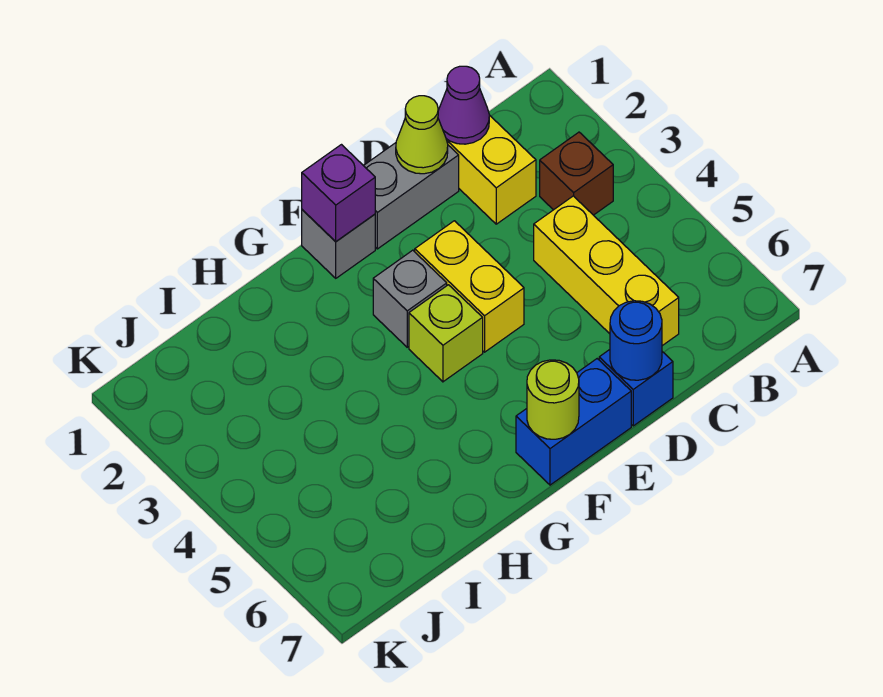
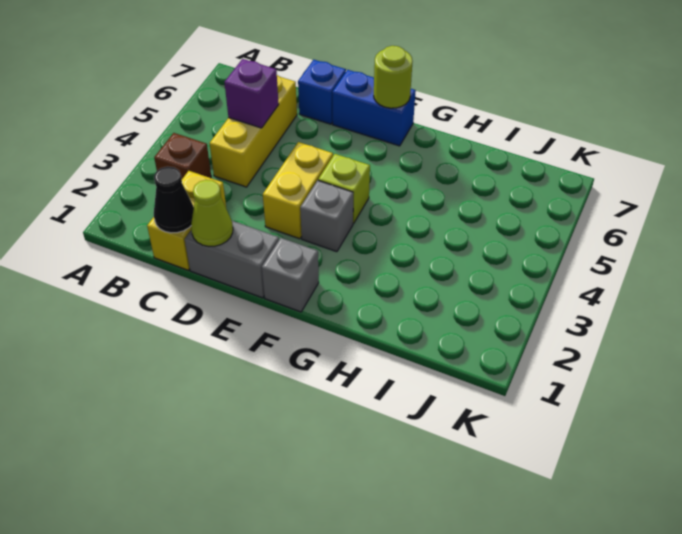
purple 1x1 cone [438,66,489,144] -> black 1x1 cone [154,167,194,233]
blue 1x1 round brick [610,301,662,380] -> none
purple 1x1 brick [302,145,375,242] -> purple 1x1 brick moved to [224,59,279,128]

